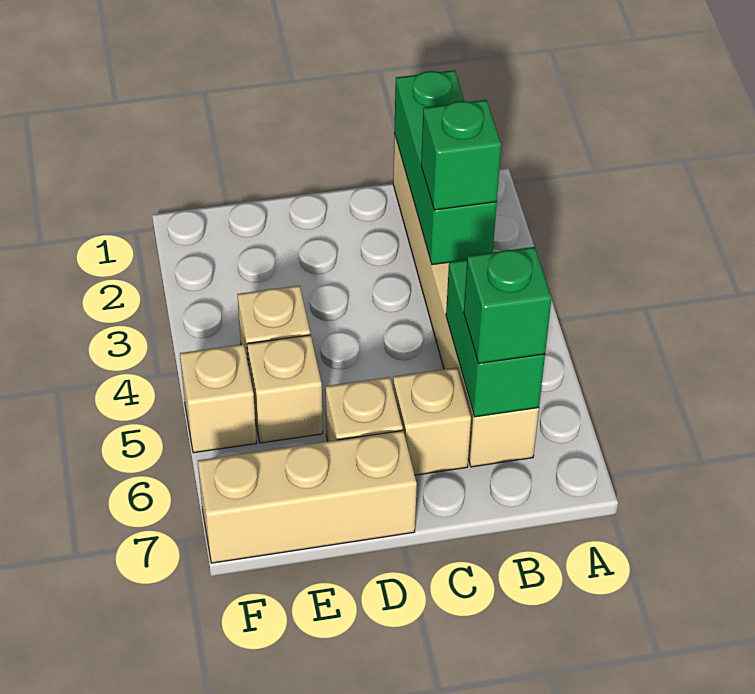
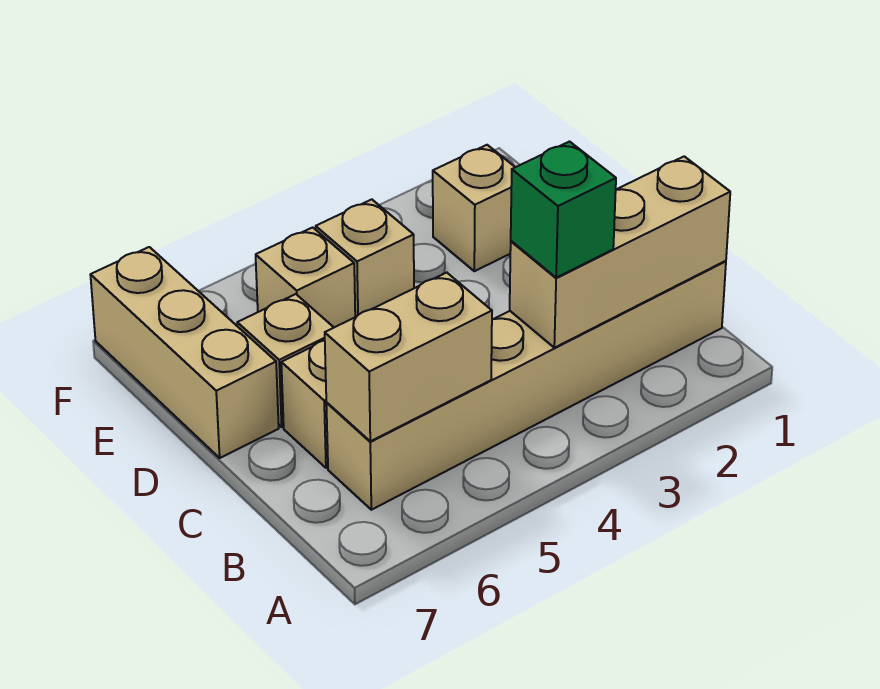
green 1x3 brick [394,70,497,265] -> tan 1x3 brick [510,156,730,348]
green 1x2 brick [446,260,545,417] -> tan 1x2 brick [325,273,492,441]
green 1x1 brick [464,247,552,363] -> none
tan 1x1 brick [180,344,256,453] -> tan 1x1 brick moved to [433,145,515,271]

